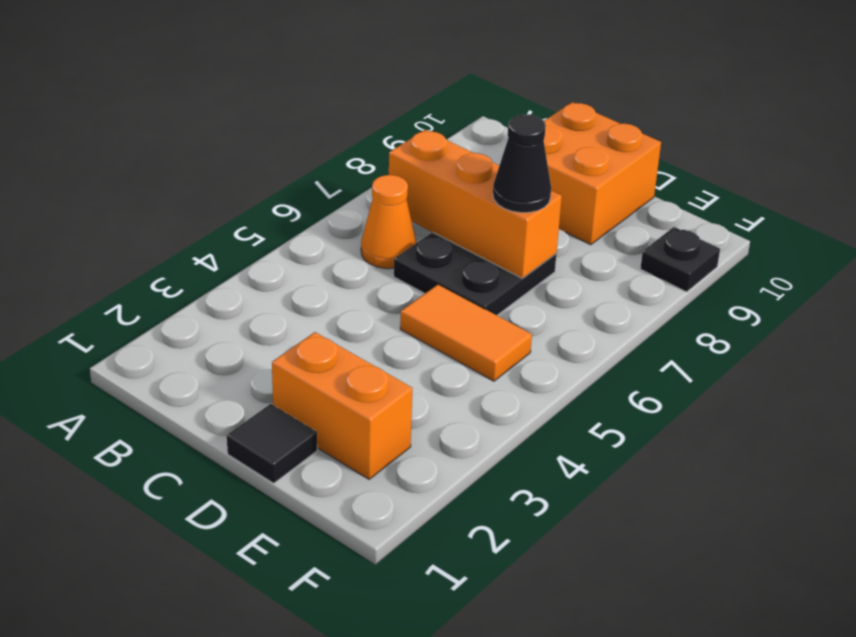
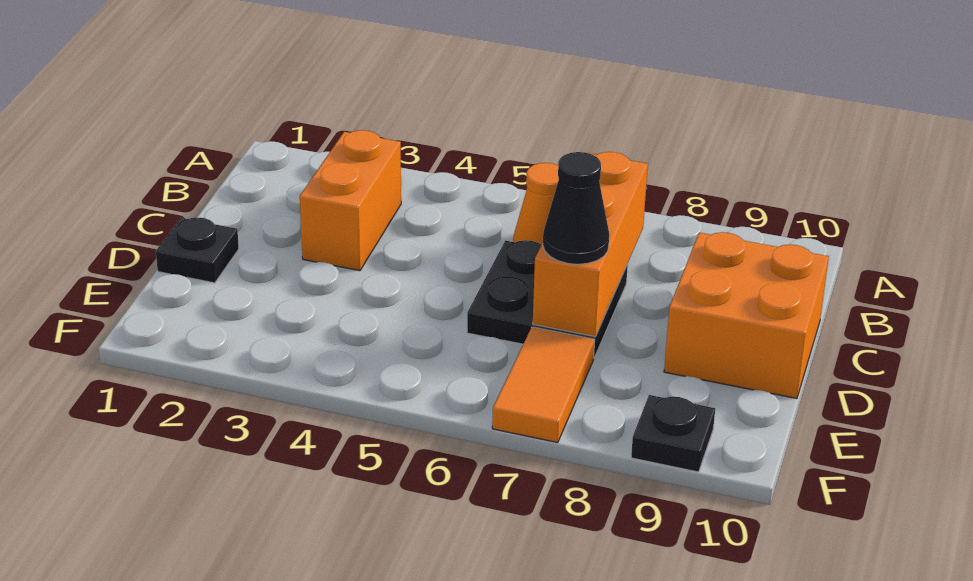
black 1x1 tile [227,404,317,483] -> black 1x1 plate [156,217,239,283]
orange 1x2 brick [272,332,412,479] -> orange 1x2 brick moved to [300,130,401,271]
orange 1x2 tile [400,284,532,381] -> orange 1x2 tile moved to [492,327,595,443]

